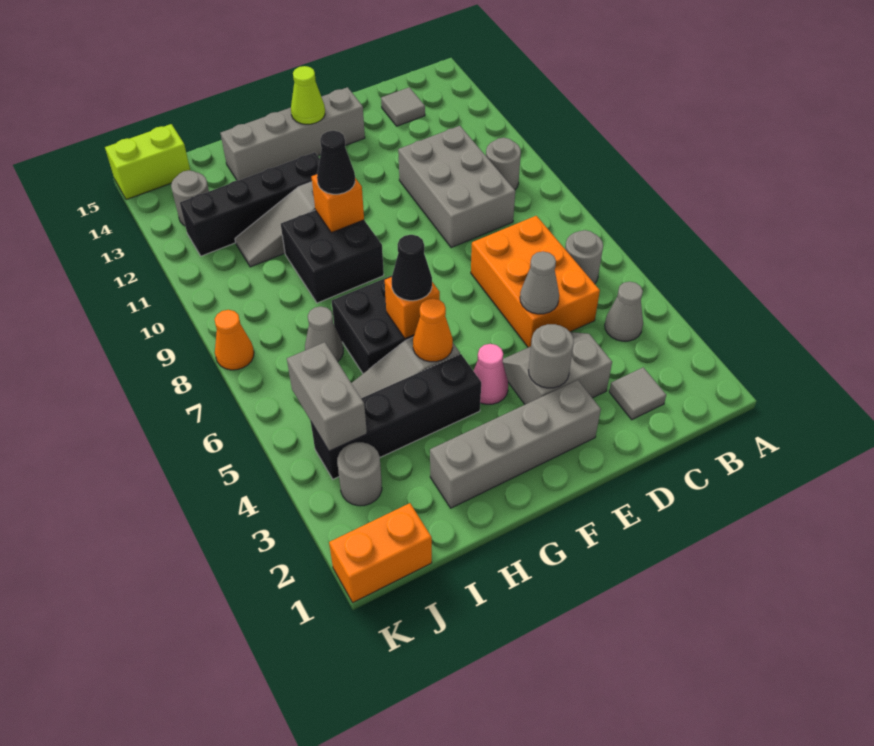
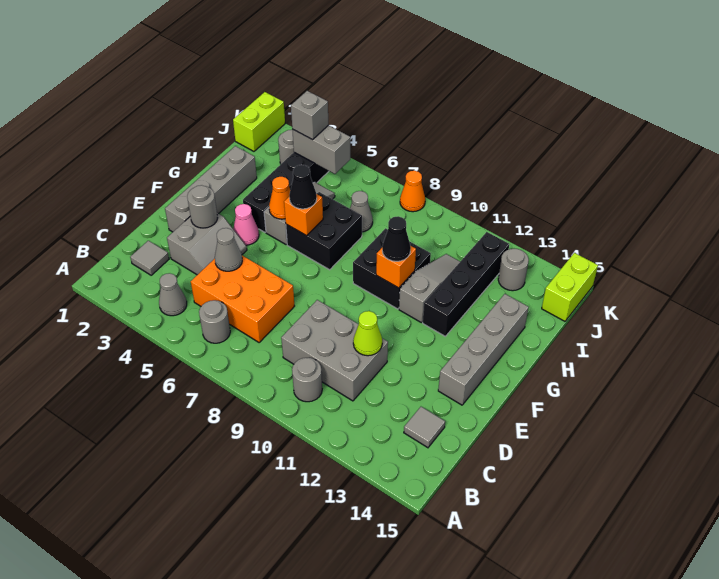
lime 1x1 cone [291,66,325,124] -> lime 1x1 cone moved to [353,311,382,356]
orange 1x2 brick [329,503,432,603] -> lime 1x2 brick [233,92,285,151]
none -> grey 1x1 brick [291,91,328,140]

